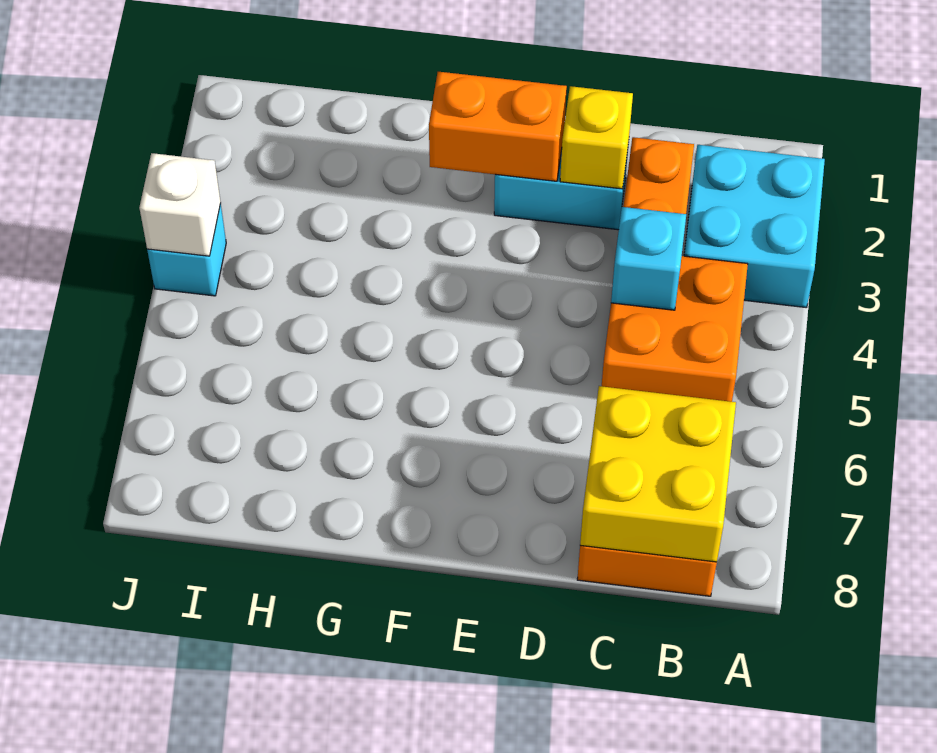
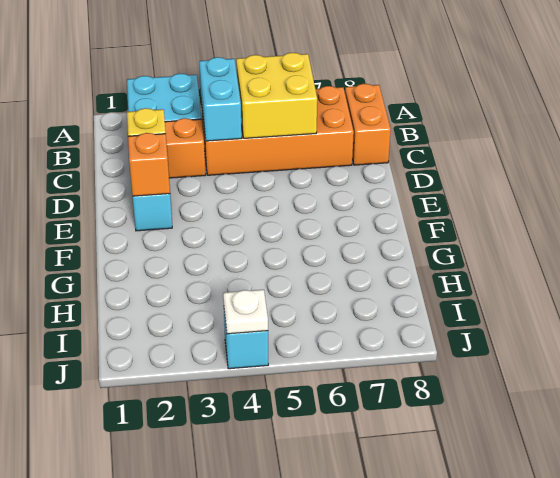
orange 2x2 brick [602,256,748,402] -> orange 2x4 brick [201,86,354,175]
yellow 2x2 brick [580,386,736,562] -> yellow 2x2 brick moved to [236,53,317,138]
cyan 1x1 brick [611,207,686,310] -> cyan 1x2 brick [199,57,242,141]
orange 1x2 brick [429,72,567,181] -> orange 1x1 brick [128,133,170,196]
white 1x1 brick [139,153,221,256] -> white 1x1 plate [223,290,268,334]

